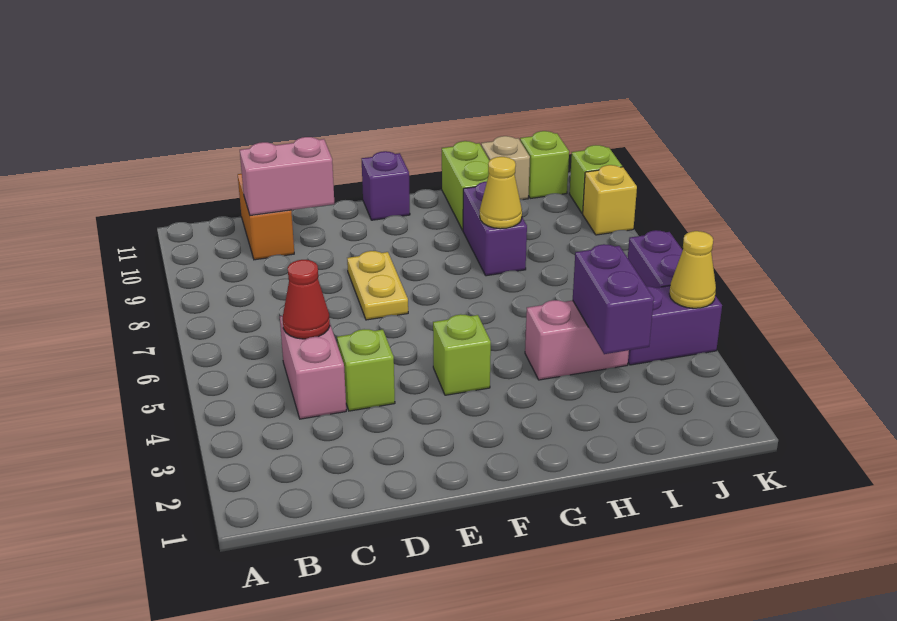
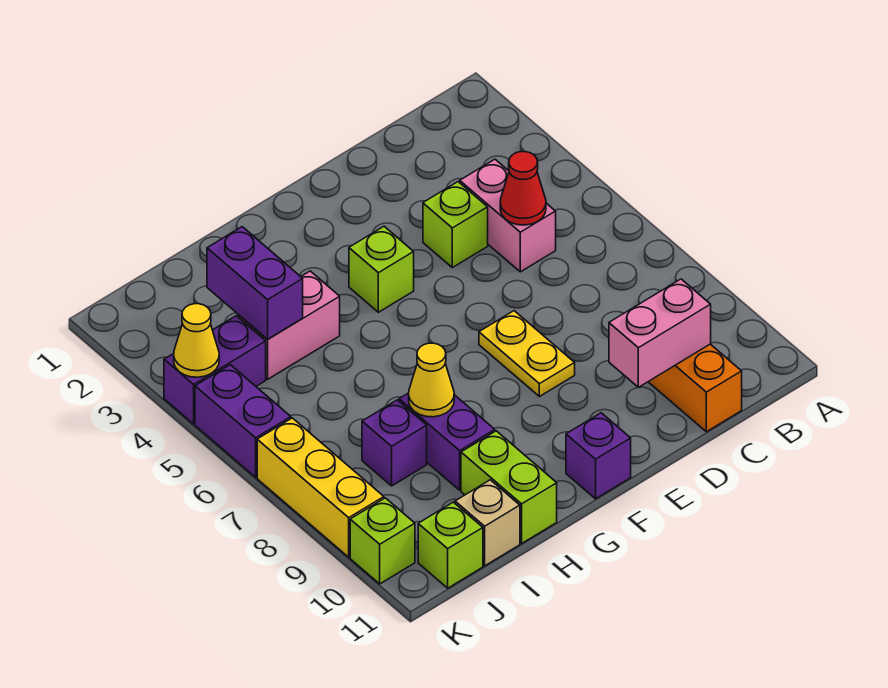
none -> purple 1x1 brick [362,400,427,486]
yellow 1x1 brick [583,165,637,235] -> yellow 1x3 brick [257,418,384,557]

